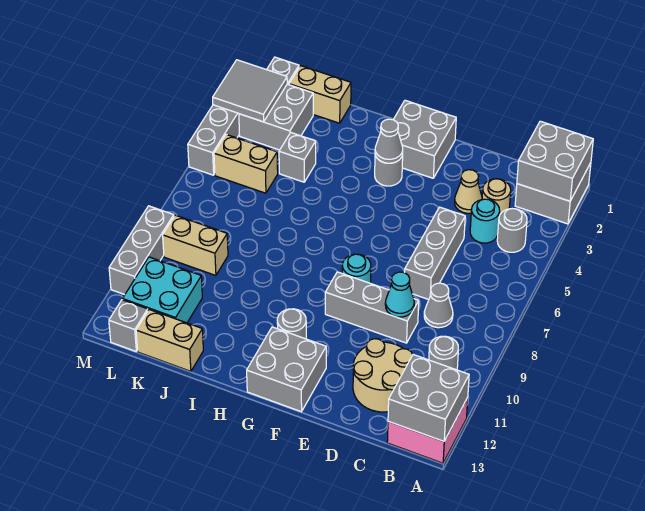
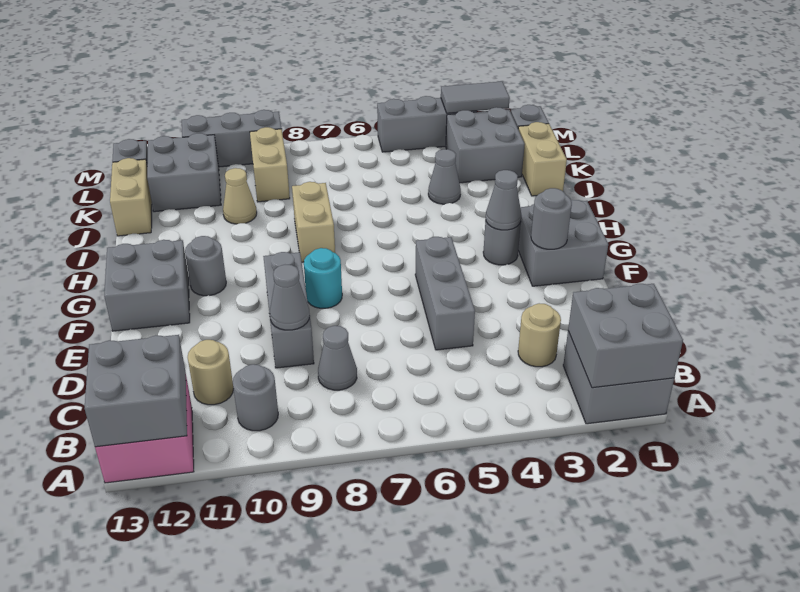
grey 1x1 round brick [497,209,527,252] -> grey 1x1 round brick moved to [531,188,572,249]
cyan 1x1 round brick [470,199,500,243] -> none
tan 2x2 round brick [353,339,413,412] -> tan 1x1 round brick [188,340,234,405]
tan 1x1 cone [455,170,482,213] -> tan 1x1 cone moved to [223,168,257,224]
grey 1x3 brick [404,207,465,300] -> grey 1x3 brick turned to [415,237,475,350]
cyan 1x1 cone [385,272,414,317] -> grey 1x1 cone [270,265,310,330]
grey 1x1 brick [279,133,316,182] -> grey 1x1 cone [428,149,461,204]
tan 1x2 brick [214,135,278,193] -> tan 1x2 brick moved to [292,182,335,262]
cyan 2x2 brick [123,257,202,323] -> grey 2x2 brick [147,133,221,212]
grey 2x2 tile [213,60,288,122] -> grey 1x2 tile [441,81,510,113]

